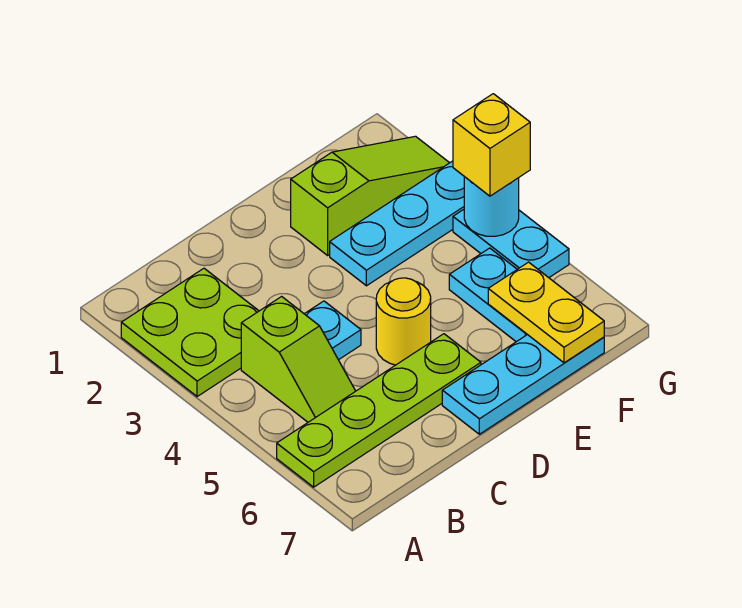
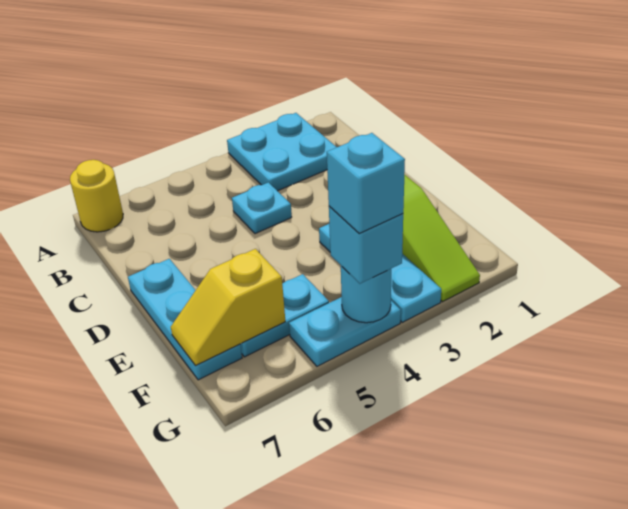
lime 2x2 plate [121,268,259,397] -> cyan 2x2 plate [227,113,337,191]
lime 1x4 plate [277,334,481,487] -> none
lime 1x2 slope [241,297,355,422] -> none
yellow 1x1 round brick [376,278,431,365] -> yellow 1x1 round brick moved to [70,160,123,232]
yellow 1x2 plate [488,262,604,363] -> yellow 1x2 slope [171,249,285,366]
yellow 1x1 brick [453,94,530,196] -> cyan 1x1 brick [329,206,403,284]
none -> cyan 1x1 brick [327,133,405,233]

